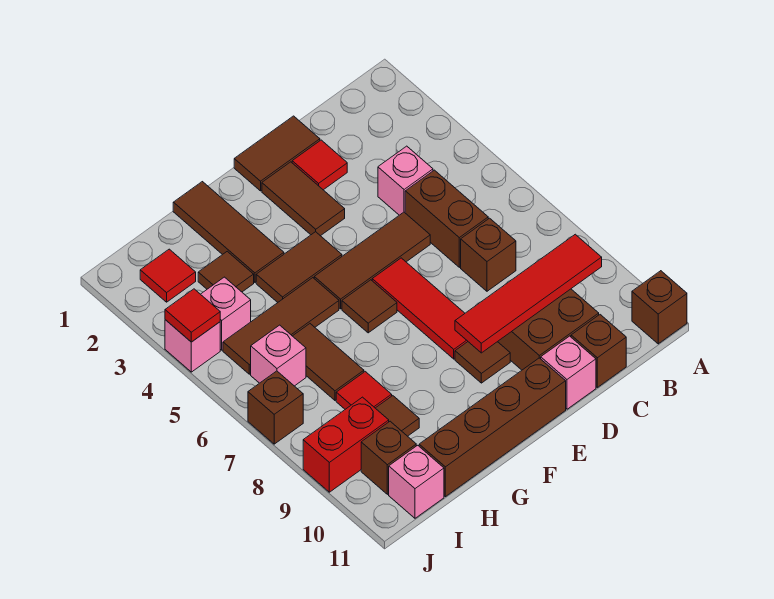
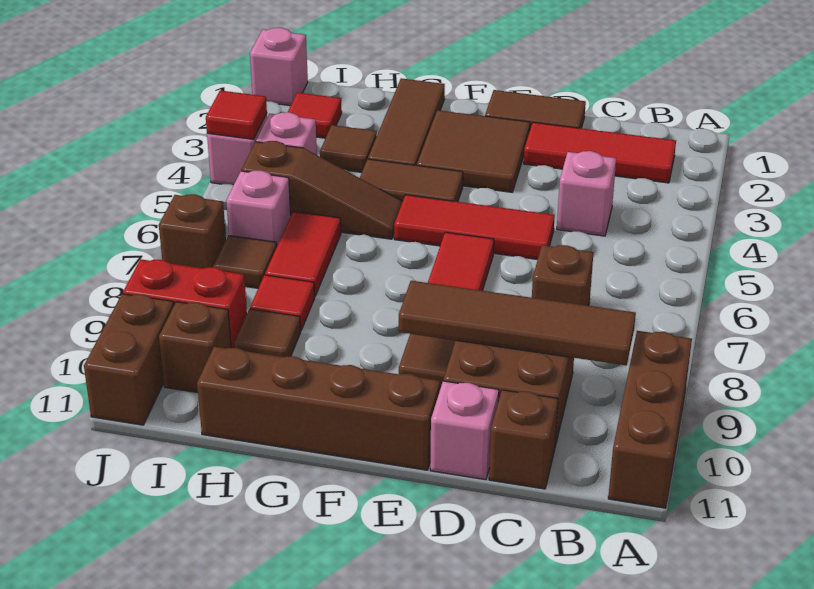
brown 1x1 brick [632,271,687,344] -> brown 1x3 brick [608,331,692,508]
red 1x4 tile [455,234,602,353] -> brown 1x4 tile [399,281,636,365]
brown 1x2 brick [405,170,488,267] -> brown 1x2 brick moved to [84,294,174,425]
red 1x1 tile [292,140,347,190] -> red 1x3 tile [524,122,676,183]
brown 1x3 tile [314,212,430,309] -> red 1x3 tile [394,195,555,259]
brown 1x2 tile [262,162,345,236] -> brown 2x2 tile [417,110,530,192]
brown 1x1 tile [342,280,397,333] -> brown 1x1 tile moved to [213,235,277,288]
brown 1x3 tile [223,278,339,374] -> brown 1x3 slope [242,141,403,239]
brown 1x2 tile [293,324,364,400] -> red 1x2 tile [265,211,341,296]
pink 1x1 brick [389,445,444,518] -> pink 1x1 brick moved to [250,28,308,106]

